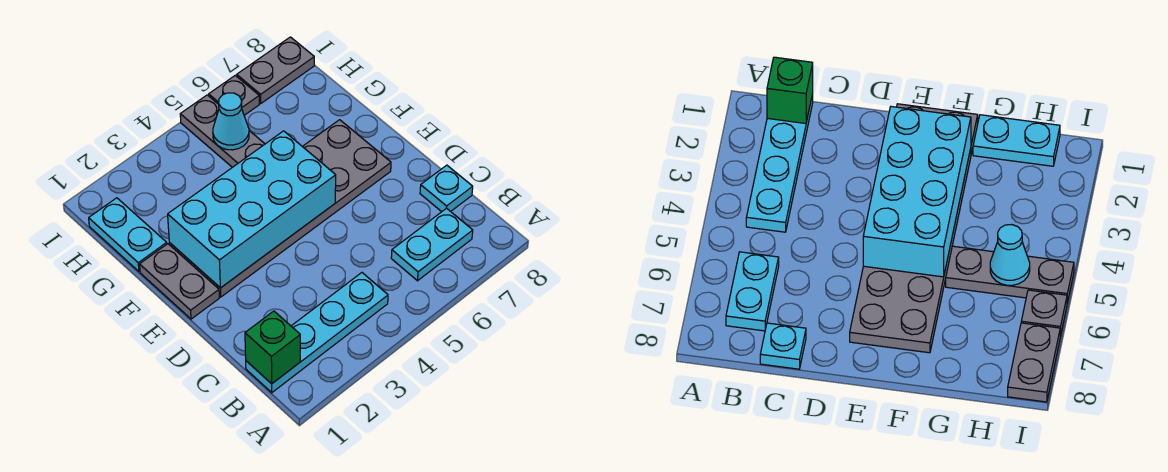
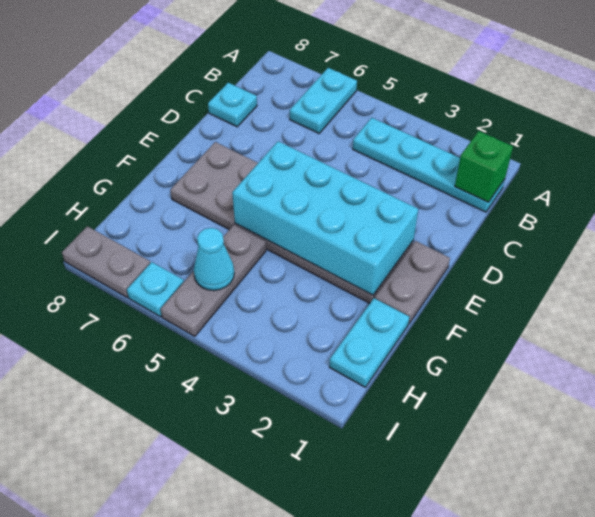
cyan 1x2 plate [391,208,473,281] -> cyan 1x2 plate turned to [290,68,357,133]
grey 1x1 plate [209,75,259,115] -> cyan 1x1 plate [127,262,184,317]

